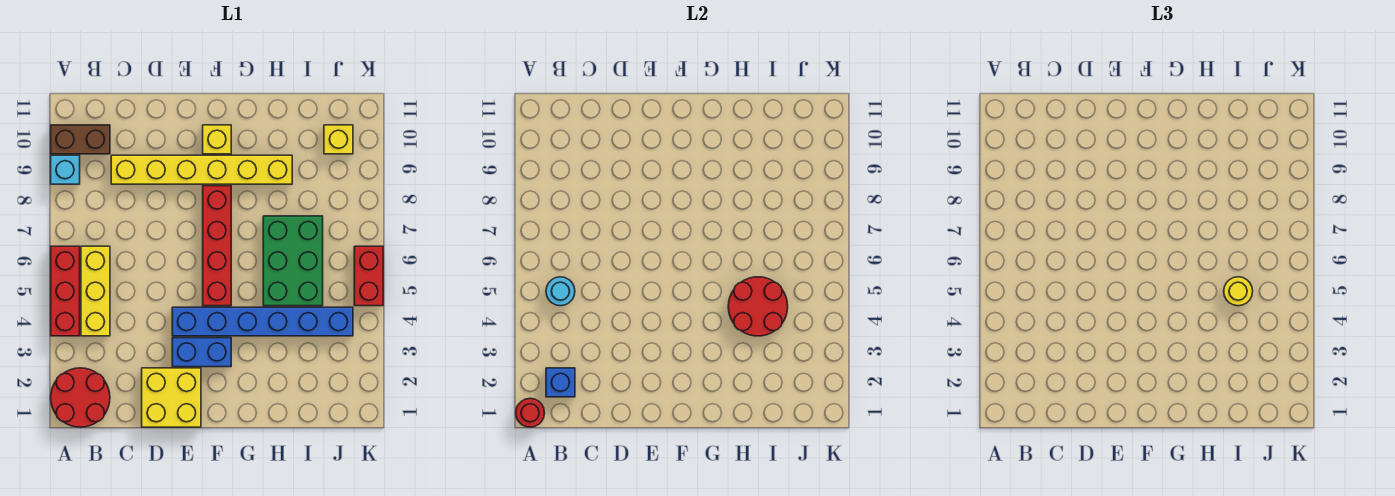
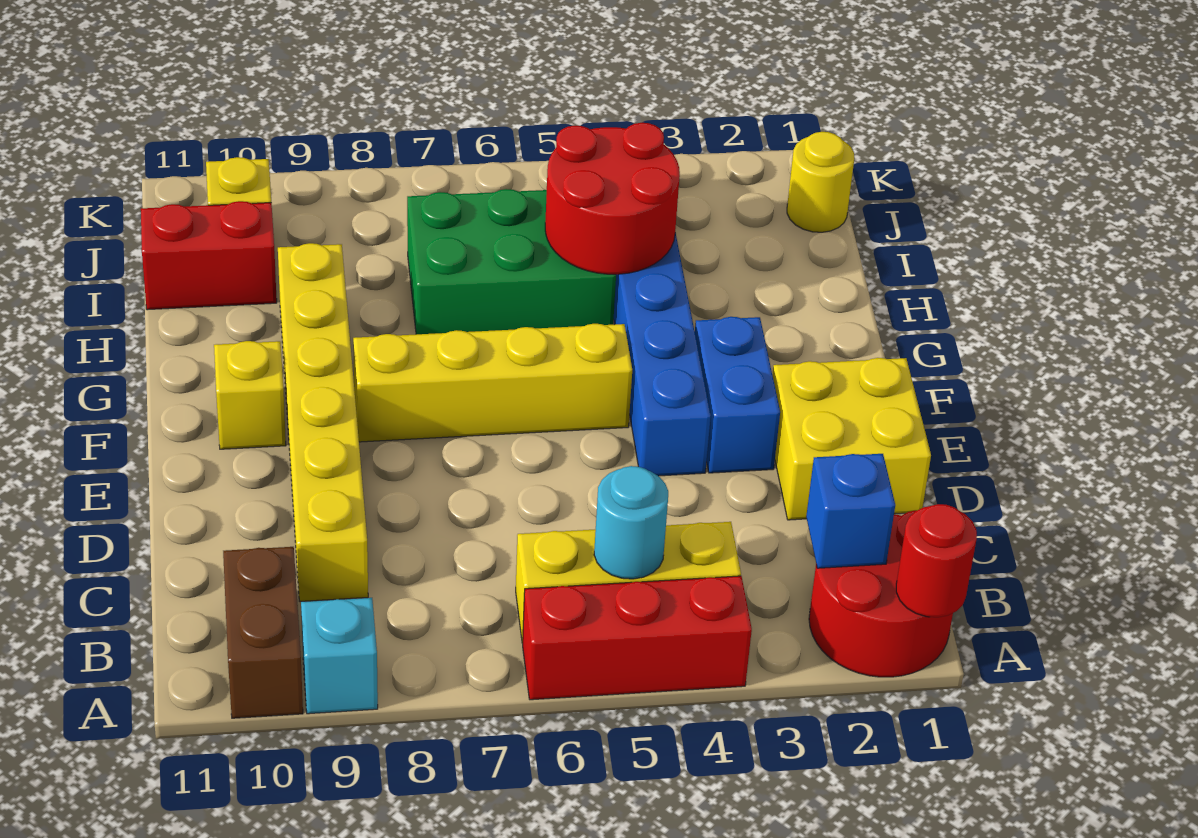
red 1x4 brick [203,186,231,306] -> yellow 1x4 brick [353,324,632,442]
yellow 1x1 round brick [1224,277,1253,306] -> yellow 1x1 round brick moved to [787,132,854,232]
red 1x2 brick [354,246,383,306] -> red 1x2 brick moved to [141,201,277,310]

